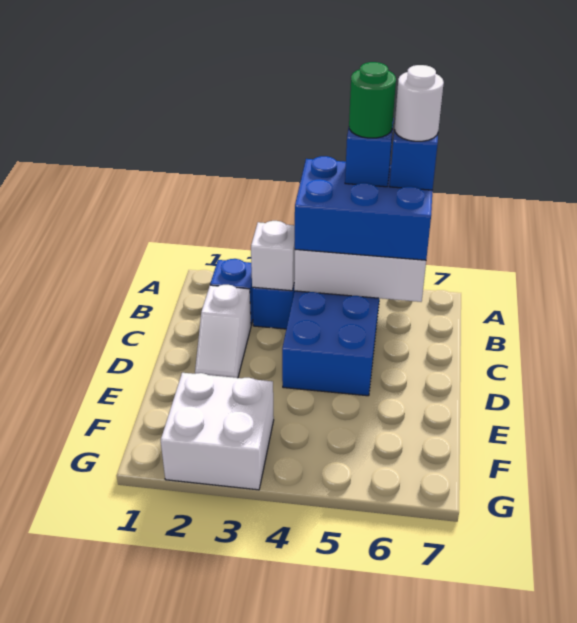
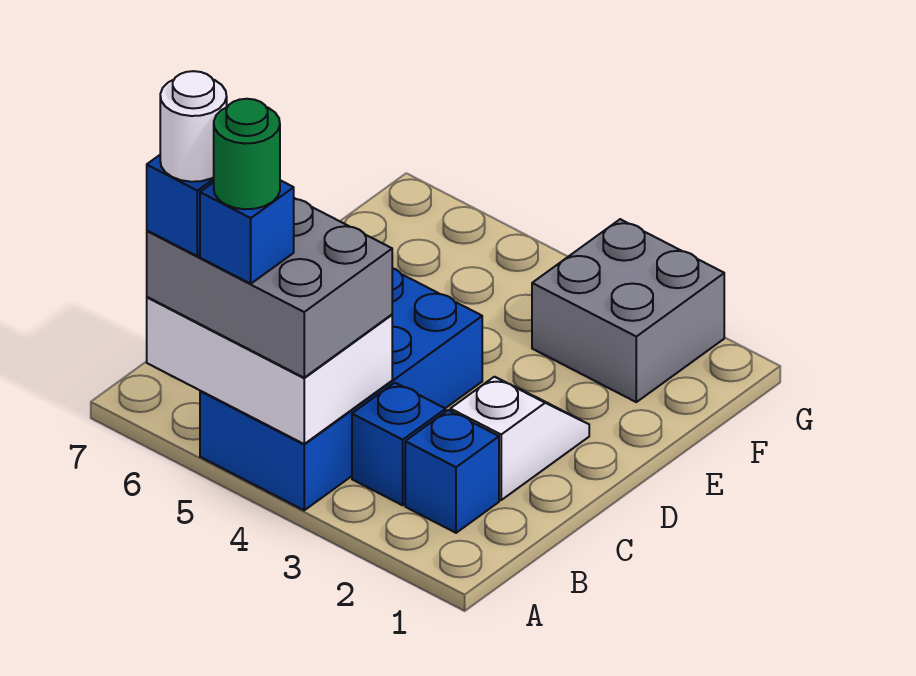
blue 2x3 brick [295,156,433,260] -> grey 2x3 brick [147,198,392,378]
white 1x1 brick [251,221,295,291] -> none
white 2x2 brick [161,373,274,490] -> grey 2x2 brick [532,219,724,402]

